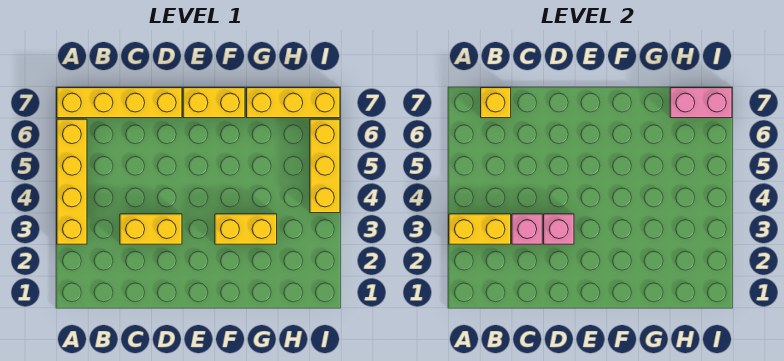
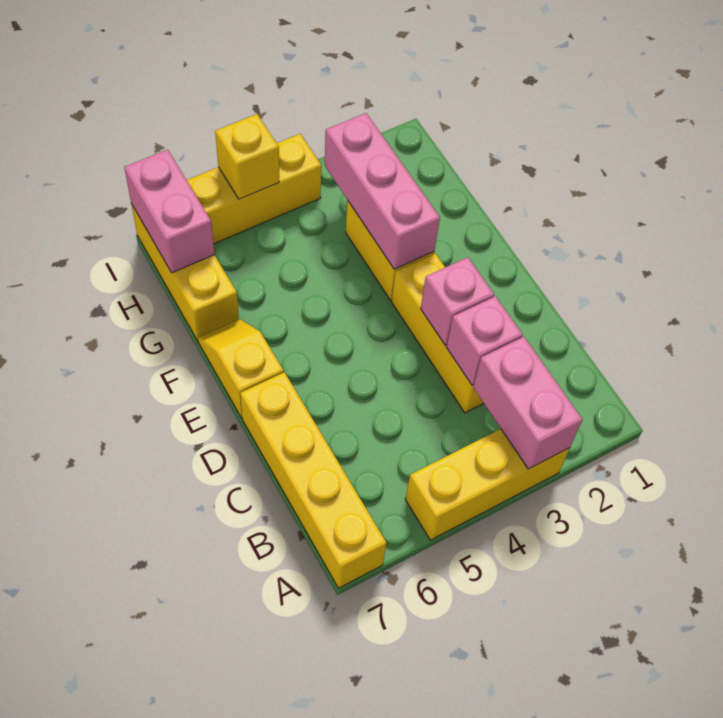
yellow 1x4 brick [57,119,87,244] -> yellow 1x3 brick [405,429,570,540]
yellow 1x2 brick [449,214,511,244] -> pink 1x2 brick [473,337,582,469]
yellow 1x1 brick [481,88,511,118] -> yellow 1x1 brick moved to [215,114,279,199]
yellow 1x2 brick [120,214,182,244] -> yellow 1x3 brick [392,253,484,413]
yellow 1x2 brick [183,88,245,118] -> yellow 1x2 slope [198,319,283,418]
none -> pink 1x3 brick [325,113,440,269]

